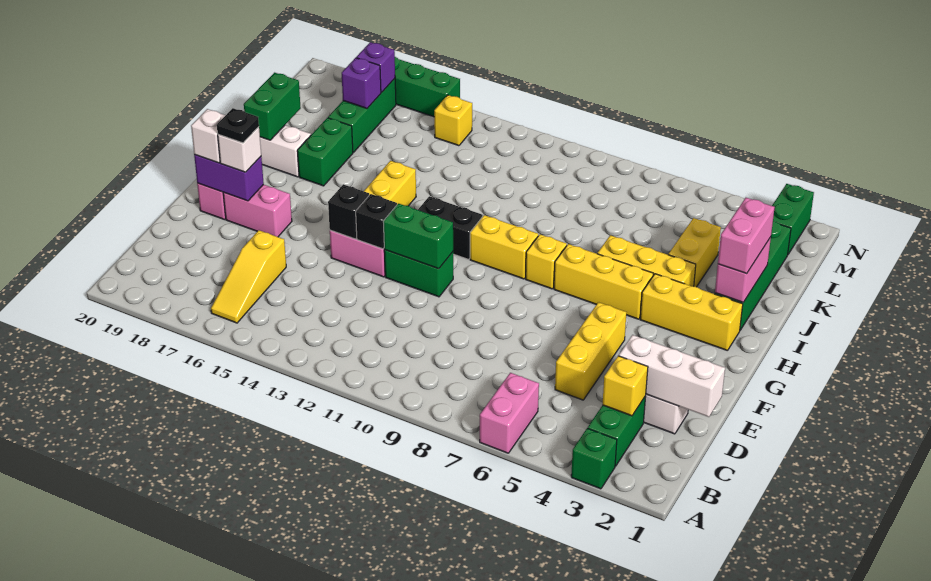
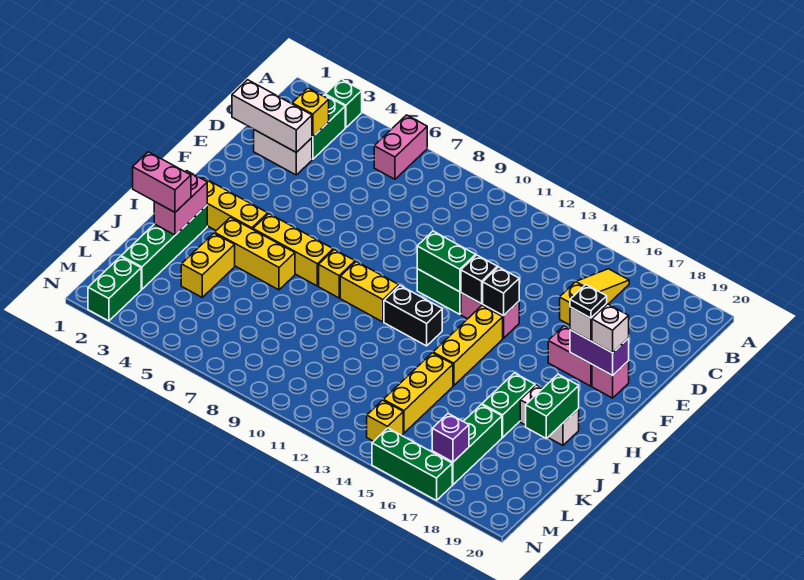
yellow 1x3 brick [555,302,626,400] -> yellow 1x3 brick moved to [383,353,453,433]
pink 1x2 brick [718,198,775,274] -> pink 1x2 brick turned to [133,152,191,212]
purple 1x1 brick [342,58,381,108] -> none

